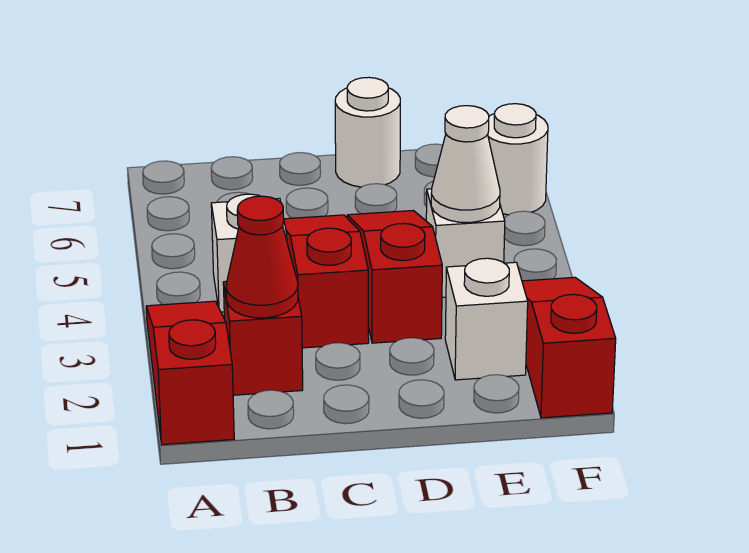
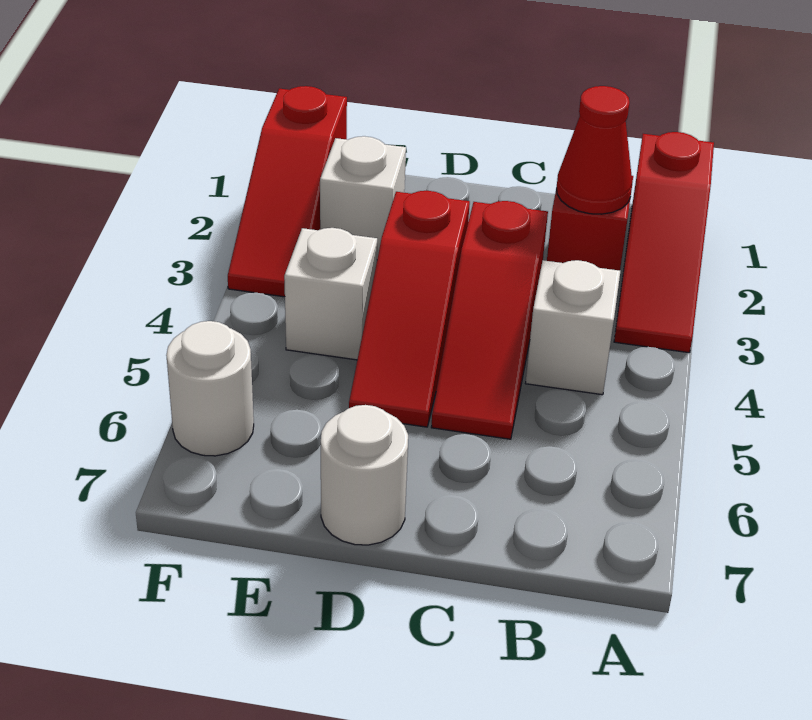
white 1x1 cone [431,106,500,223] -> none

